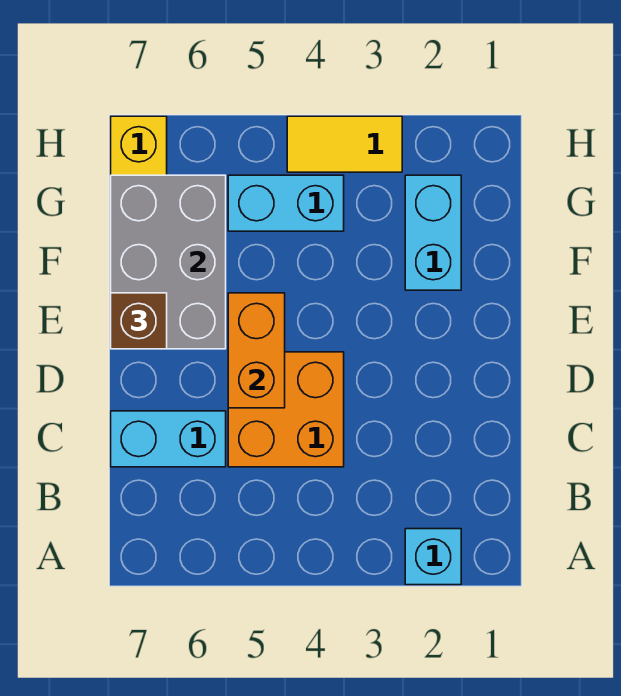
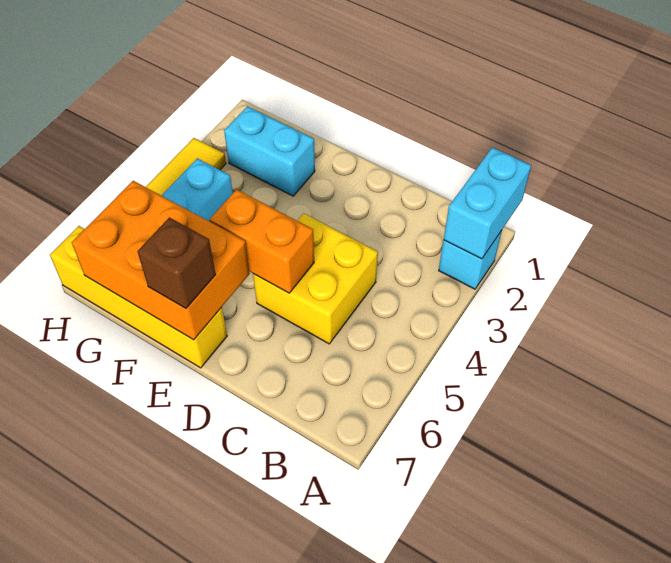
orange 2x2 brick [228,352,344,467] -> yellow 2x2 brick [253,214,378,344]
cyan 1x2 brick [111,411,226,467] -> cyan 1x2 brick moved to [444,147,531,259]
grey 2x3 brick [111,175,226,349] -> orange 2x3 brick [72,181,250,340]

